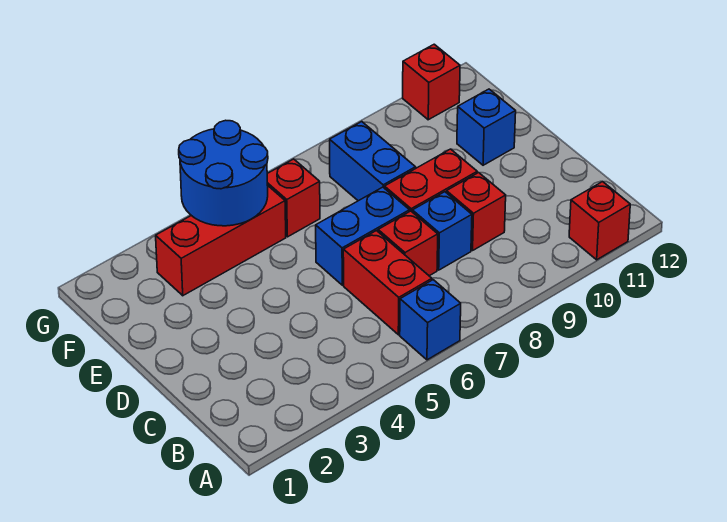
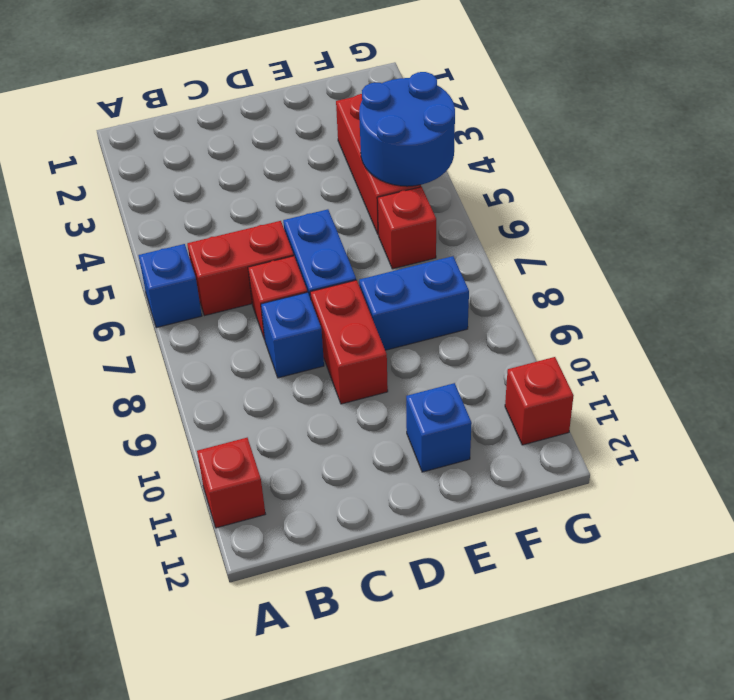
red 1x1 brick [447,173,506,250] -> none

